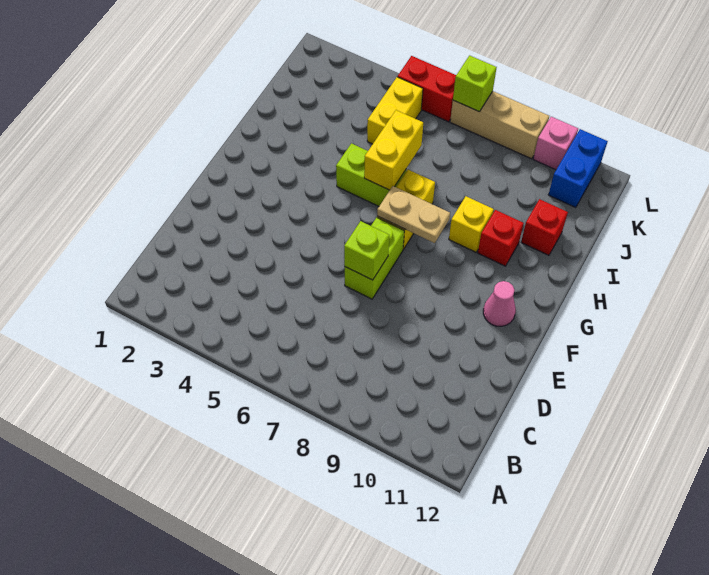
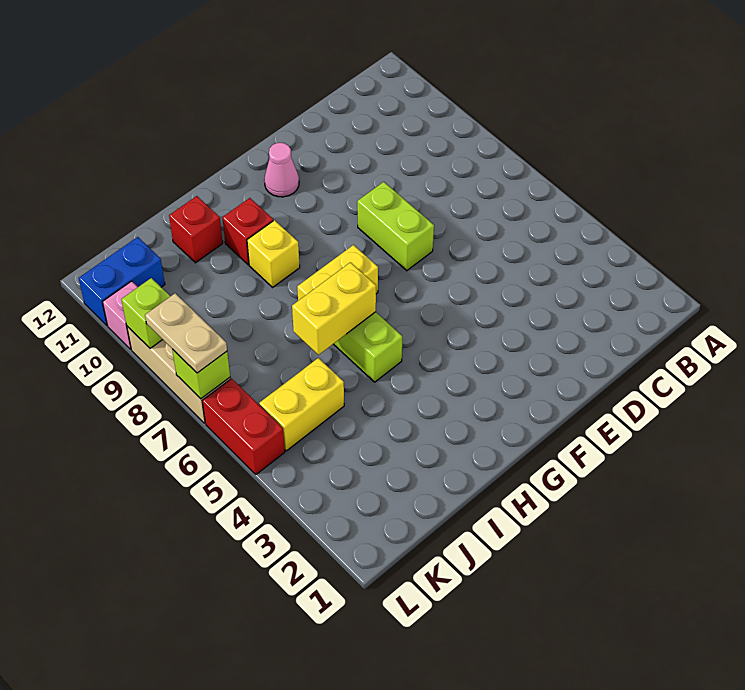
lime 1x2 brick [345,218,404,299] -> lime 1x2 brick turned to [357,182,434,271]
lime 1x1 brick [344,221,389,280] -> lime 1x1 brick moved to [121,278,170,348]
tan 1x2 plate [377,186,450,243] -> tan 1x2 plate moved to [145,293,227,373]

